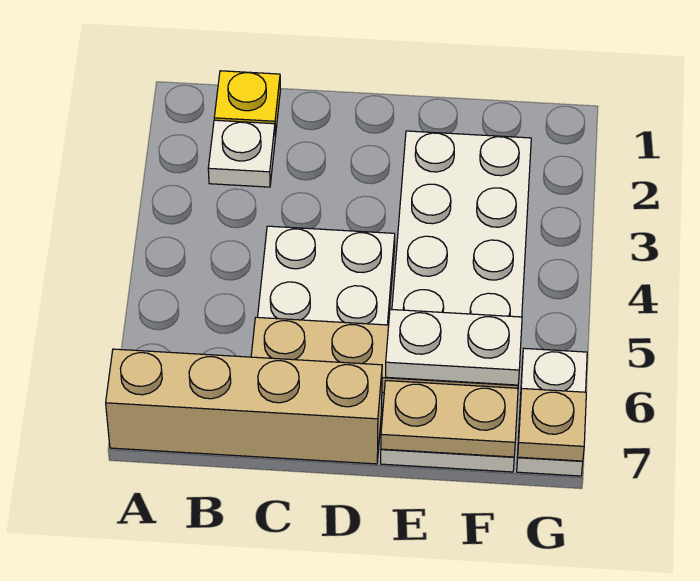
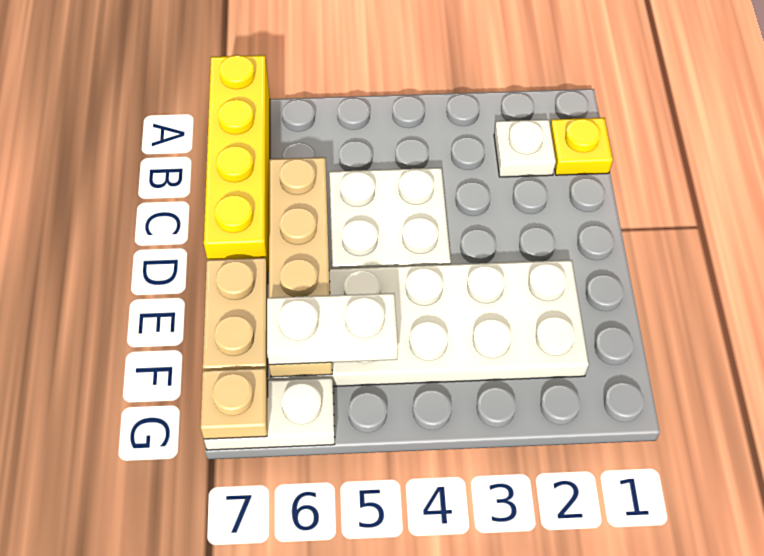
tan 1x4 brick [106,349,382,464] -> yellow 1x4 brick [204,55,270,271]
white 1x2 plate [386,309,522,385] -> white 1x2 plate turned to [267,293,398,365]

